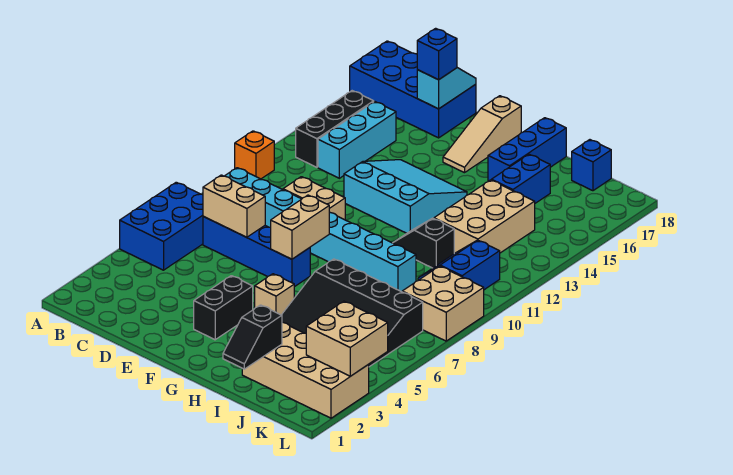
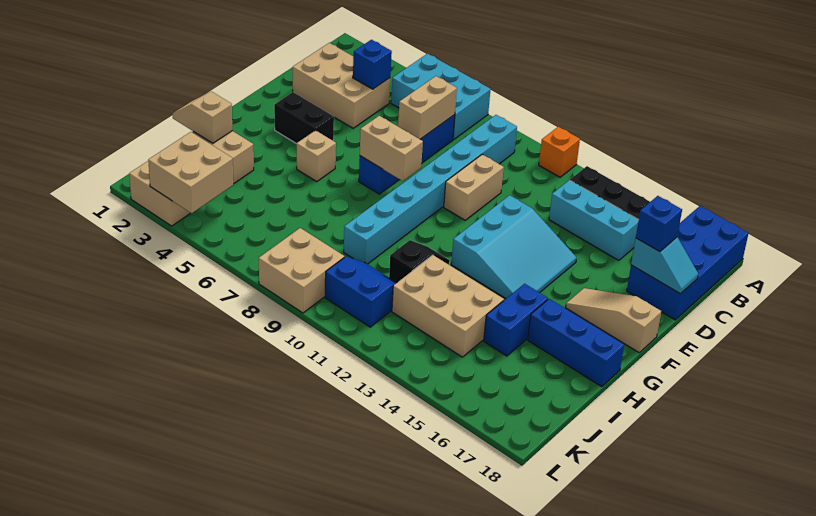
blue 2x3 brick [120,182,203,270] -> cyan 2x3 brick [391,54,491,140]
none -> tan 2x3 brick [293,43,390,128]
black 3x4 slope [282,259,423,367] -> none
black 1x2 slope [223,305,282,369] -> tan 1x2 slope [173,91,232,143]
blue 1x2 brick [491,154,550,203] -> blue 1x2 brick turned to [484,284,548,356]
blue 1x1 brick [572,140,611,191] -> blue 1x1 brick moved to [353,40,392,89]

